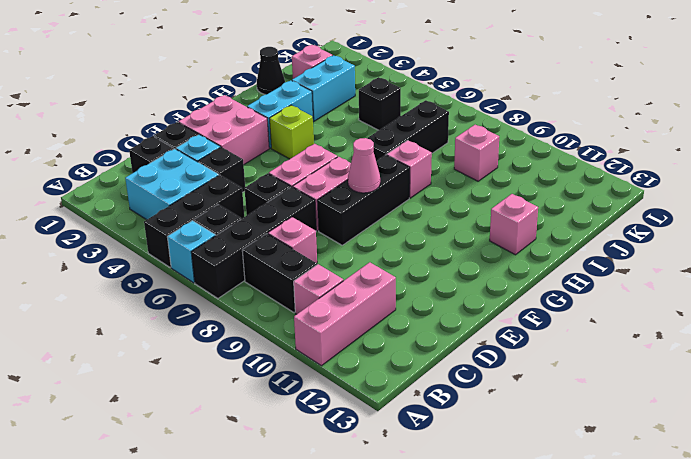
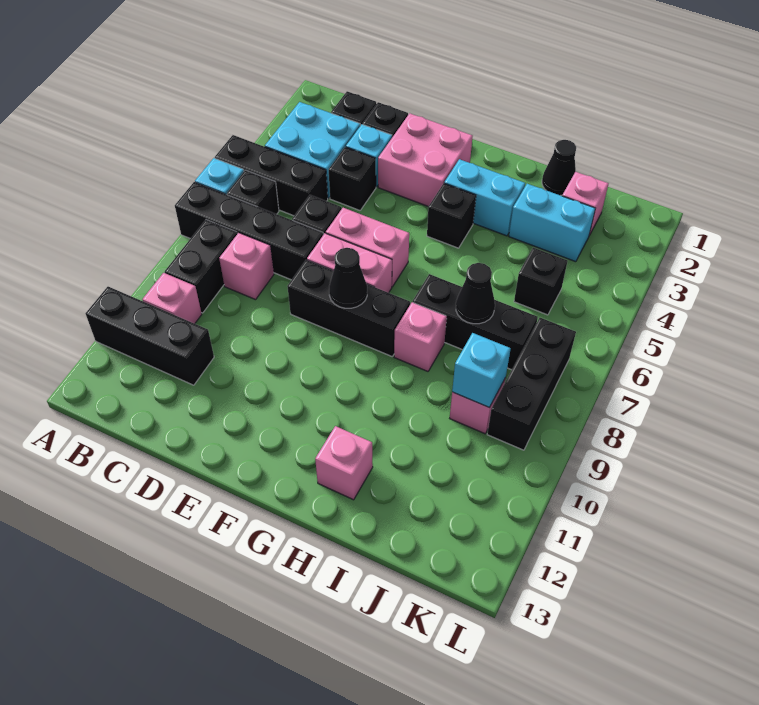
pink 1x3 brick [294,262,396,366] -> black 1x3 brick [86,287,214,385]
pink 1x1 cone [348,138,380,193] -> black 1x1 cone [329,248,367,308]
lime 1x1 brick [269,105,314,159] -> black 1x1 brick [427,183,476,248]
none -> black 1x1 cone [456,263,495,324]
none -> cyan 1x1 brick [452,333,511,408]
none -> black 1x3 brick [487,318,576,450]

